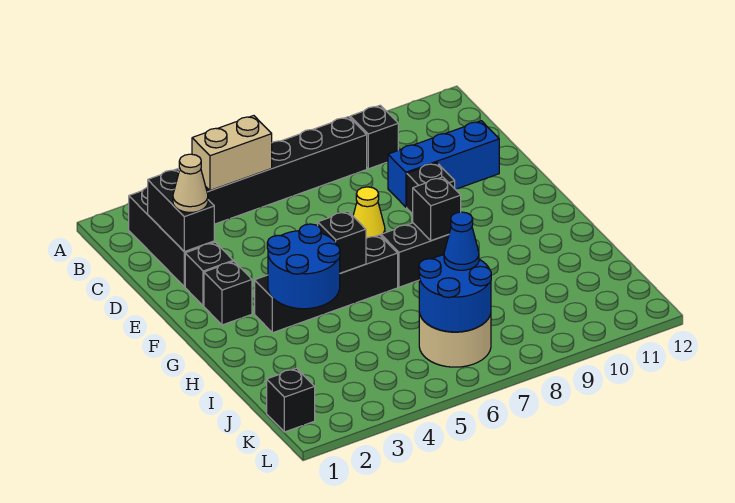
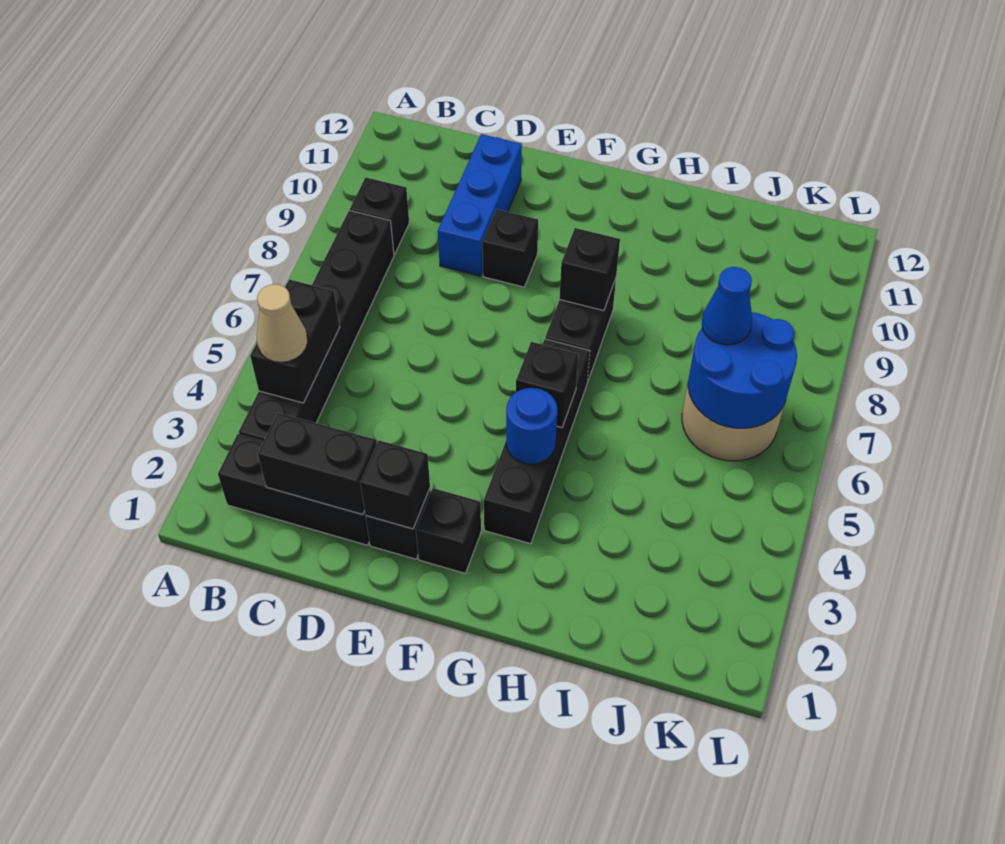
tan 1x2 brick [192,116,272,190] -> black 1x2 brick [250,279,340,403]
tan 1x1 cone [173,154,208,212] -> tan 1x1 cone moved to [257,284,308,362]
yellow 1x1 cone [353,187,385,238] -> none
blue 2x2 round brick [267,224,340,309] -> blue 1x1 round brick [506,388,558,464]
black 1x1 brick [267,368,315,432] -> black 1x1 brick moved to [360,441,430,529]

